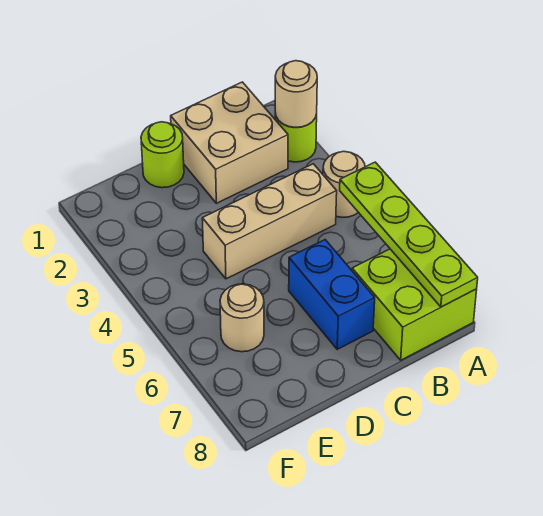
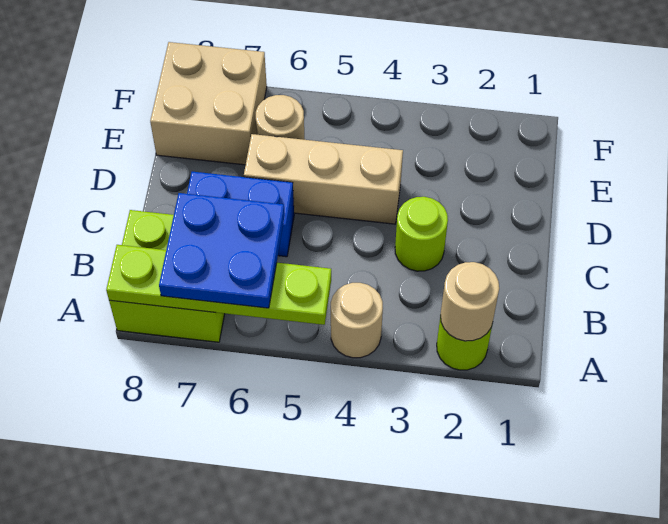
none -> blue 2x2 plate [159,193,285,308]
tan 2x2 brick [171,82,288,203] -> tan 2x2 brick moved to [150,42,267,165]
tan 1x3 brick [202,164,337,279] -> tan 1x3 brick turned to [244,134,403,224]
lime 1x1 round brick [141,122,184,188] -> lime 1x1 round brick moved to [395,197,448,271]

